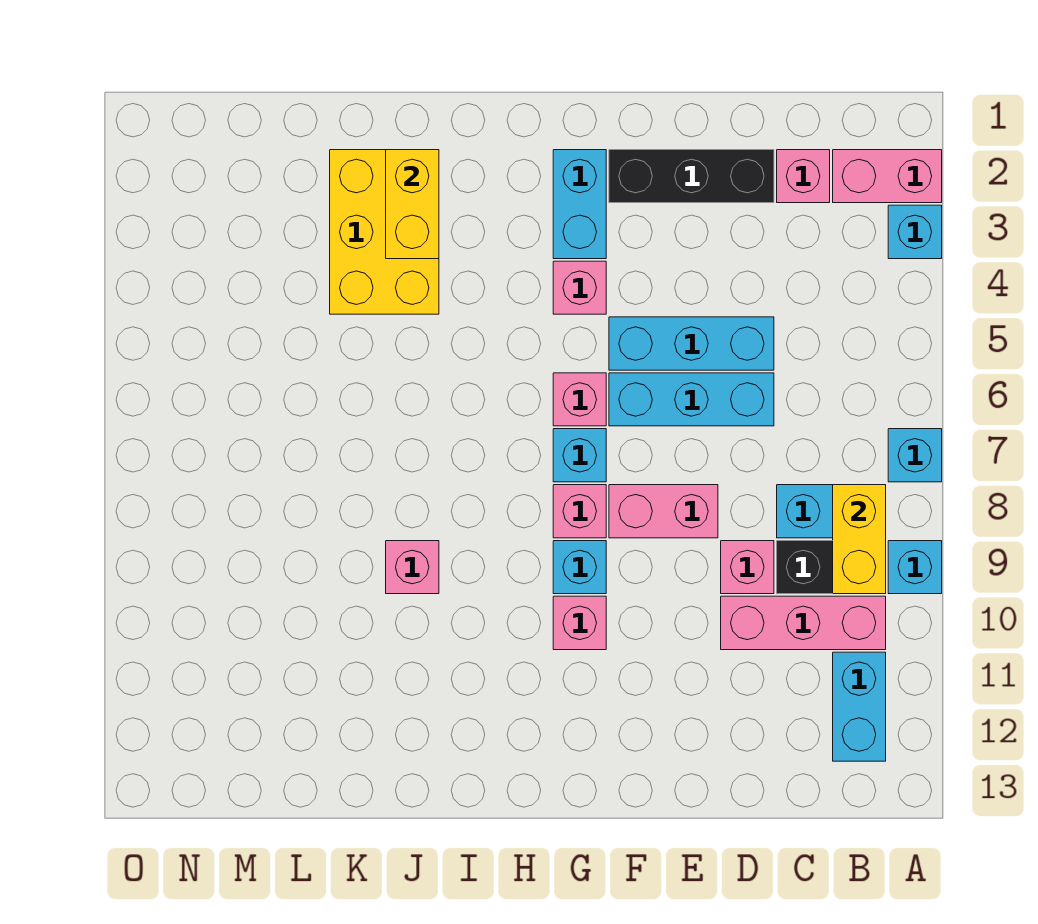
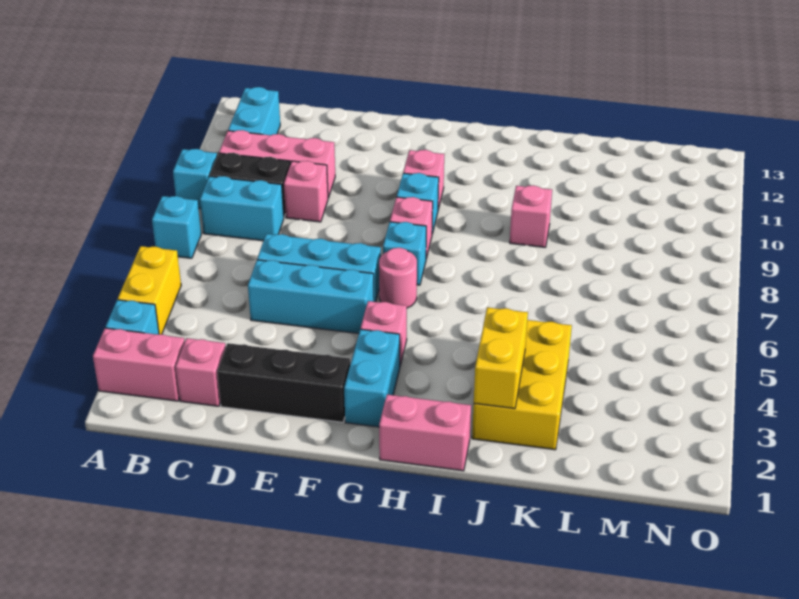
yellow 1x2 brick [833,485,886,594] -> yellow 1x2 brick moved to [118,246,181,334]
pink 1x2 brick [609,485,718,538] -> pink 1x2 brick moved to [379,395,471,471]
pink 1x1 brick [553,373,606,426] -> pink 1x1 round brick [379,248,417,308]

